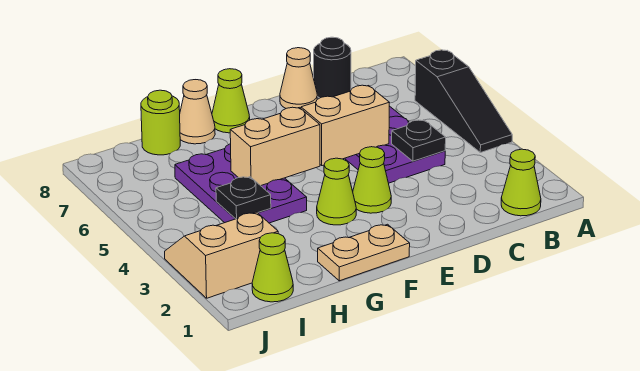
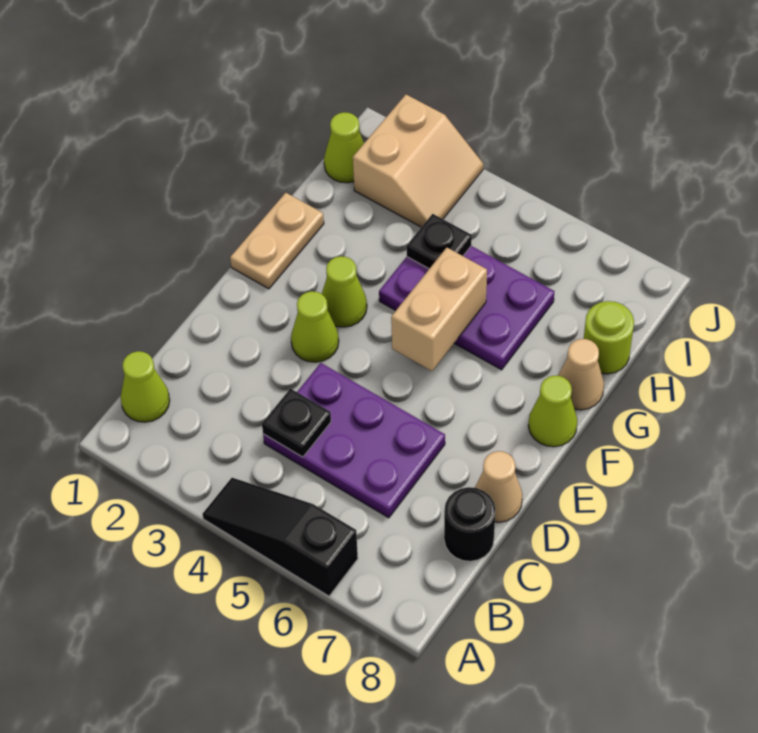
tan 1x2 brick [301,85,389,166] -> none

